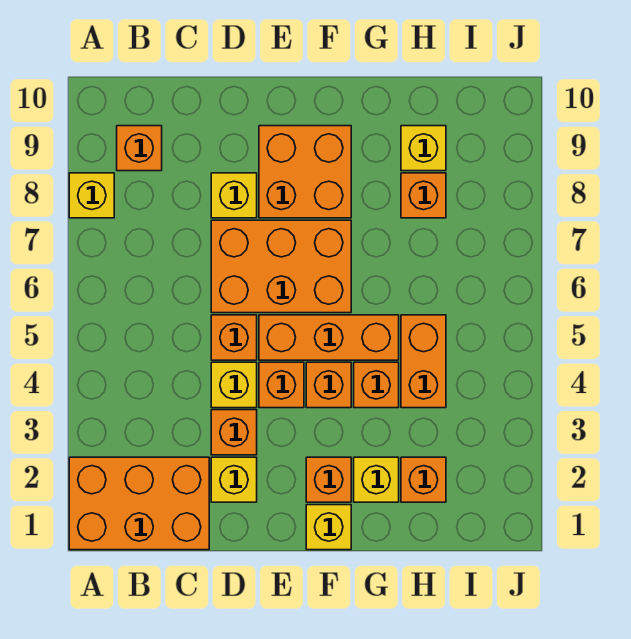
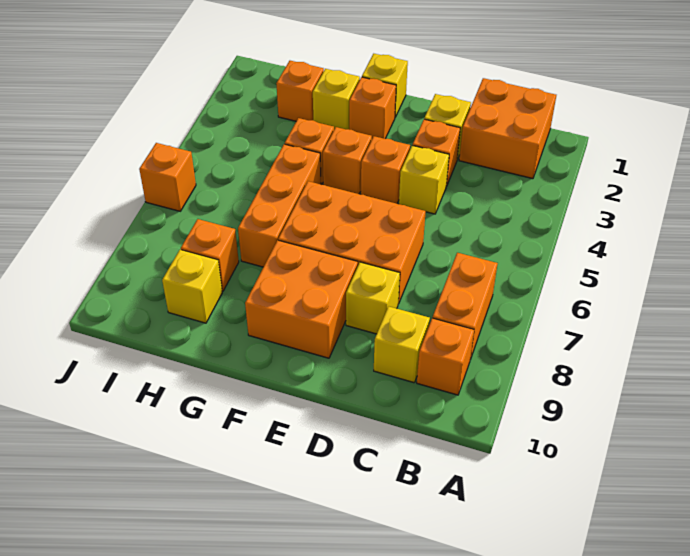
orange 2x3 brick [69,457,209,550] -> orange 2x2 brick [459,78,556,179]
yellow 1x1 brick [69,173,114,218] -> yellow 1x1 brick moved to [374,306,430,383]
orange 1x1 brick [211,315,257,360] -> orange 1x1 brick moved to [139,143,196,211]
orange 1x3 brick [259,315,399,360] -> orange 1x3 brick turned to [238,144,321,267]
orange 1x2 brick [401,315,446,408] -> orange 1x2 brick moved to [433,253,498,360]

